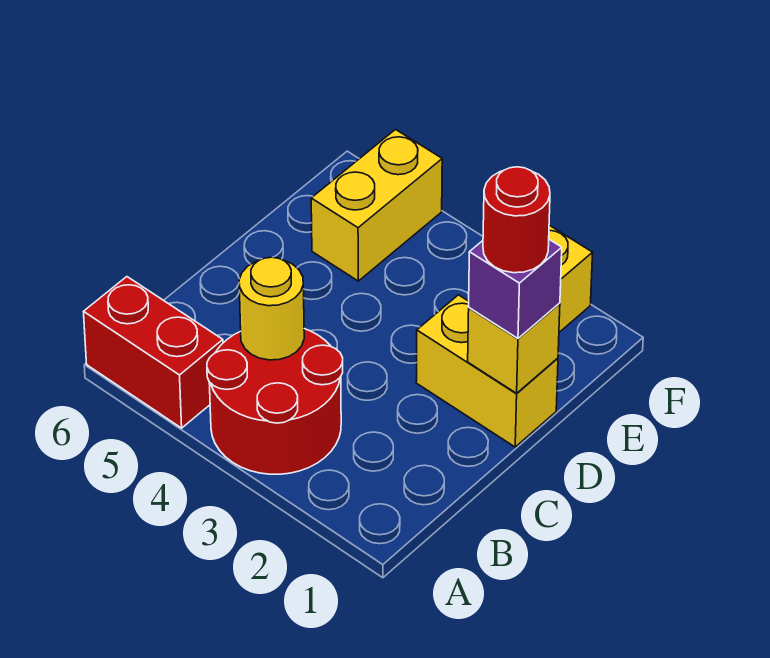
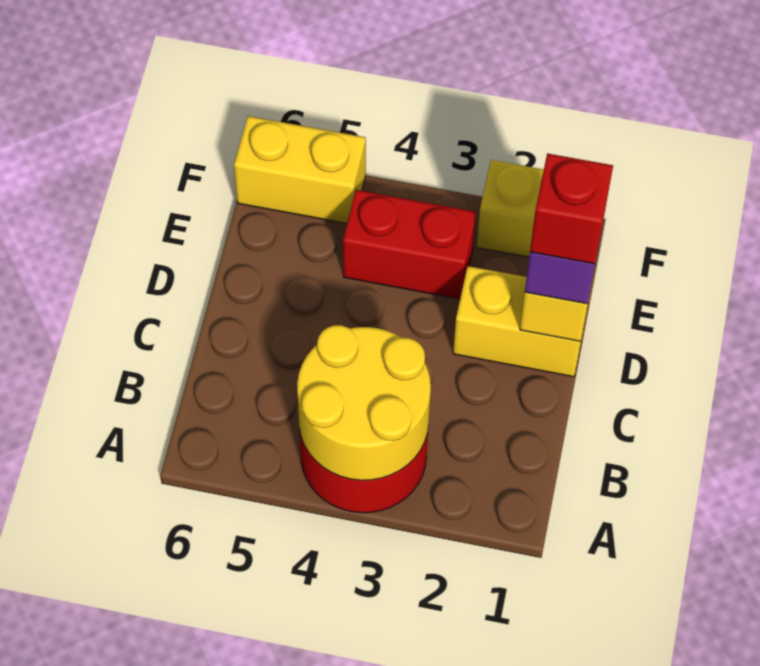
red 1x2 brick [84,277,223,428] -> red 1x2 brick moved to [343,190,476,299]
yellow 1x1 round brick [239,257,304,360] -> yellow 2x2 round brick [297,325,431,480]
red 1x1 round brick [483,167,550,273] -> red 1x1 brick [530,153,613,264]
yellow 1x2 brick [311,130,442,281] -> yellow 1x2 brick turned to [234,116,366,223]

